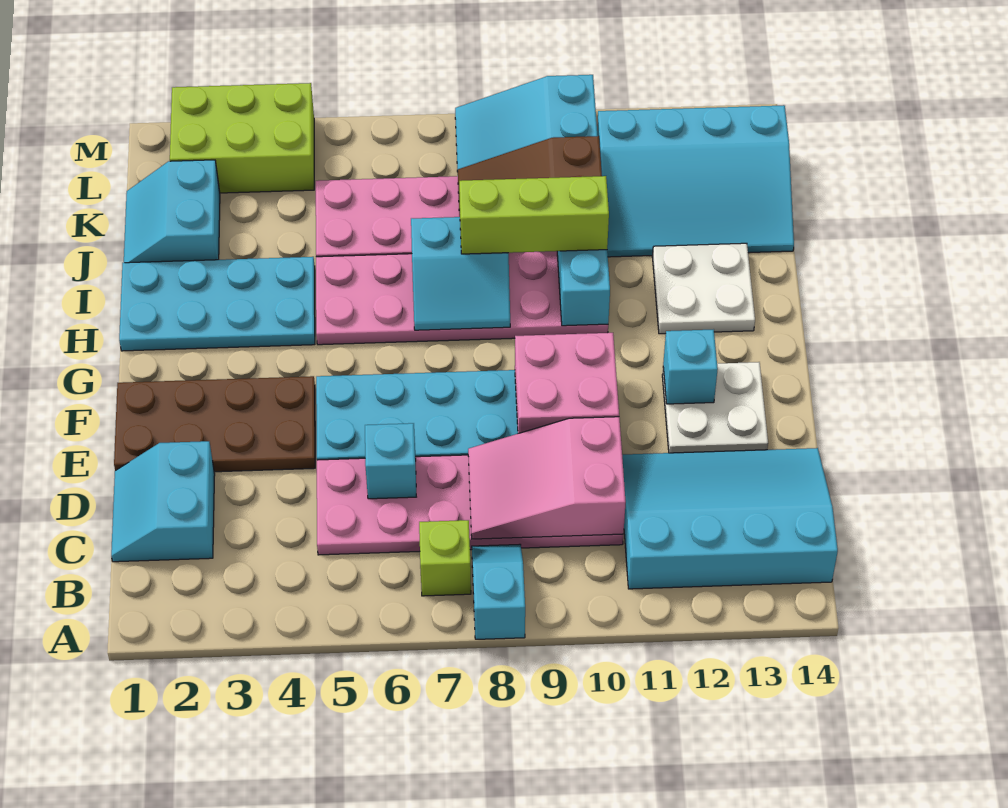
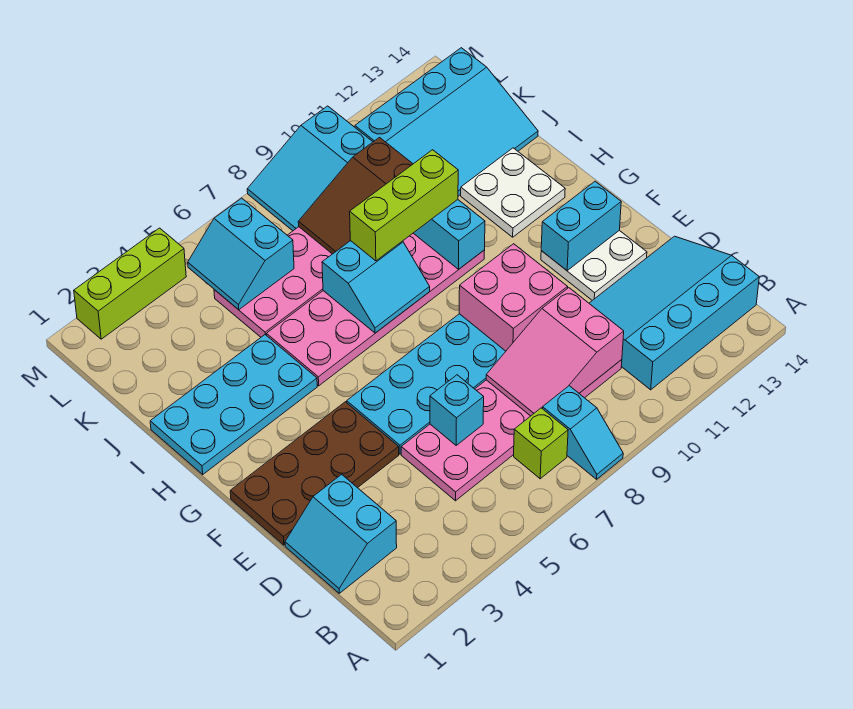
cyan 1x2 slope [472,544,525,639] -> cyan 1x2 slope turned to [542,386,623,479]
cyan 1x1 brick [663,329,718,404] -> cyan 1x2 brick [541,181,621,270]
cyan 2x2 slope [124,160,220,263] -> cyan 2x2 slope moved to [188,198,294,310]
lime 2x3 brick [170,83,314,193] -> lime 1x3 brick [74,228,186,339]

